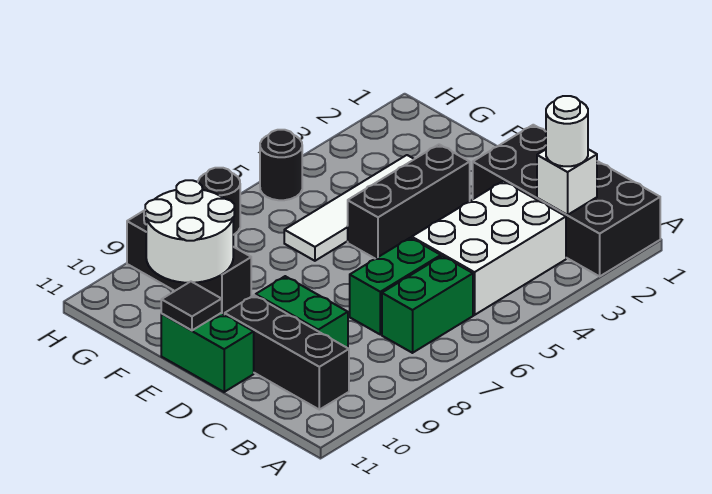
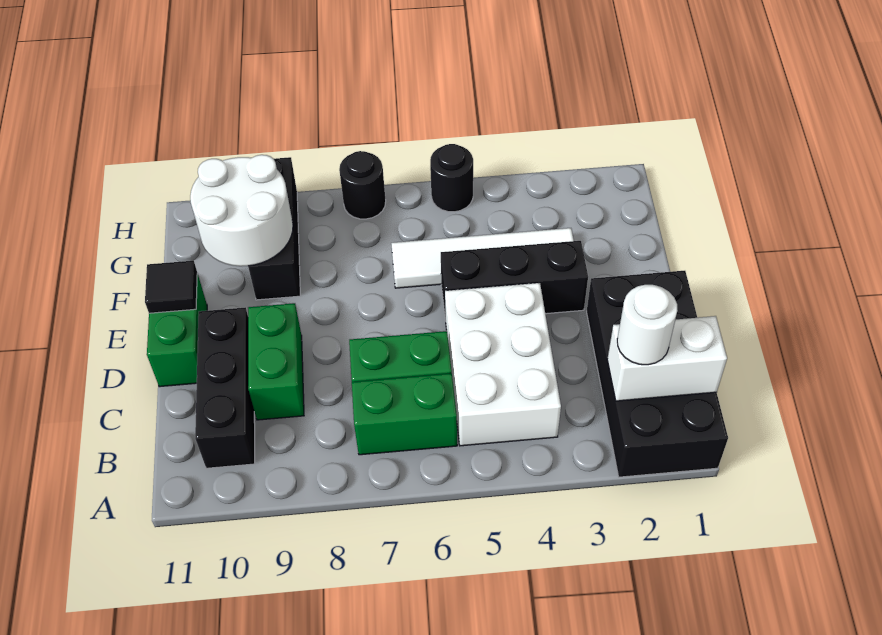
white 1x1 brick [537,149,597,215] -> white 1x2 brick [607,316,727,401]
white 2x3 brick [412,181,566,315] -> white 2x3 brick turned to [445,283,561,446]

